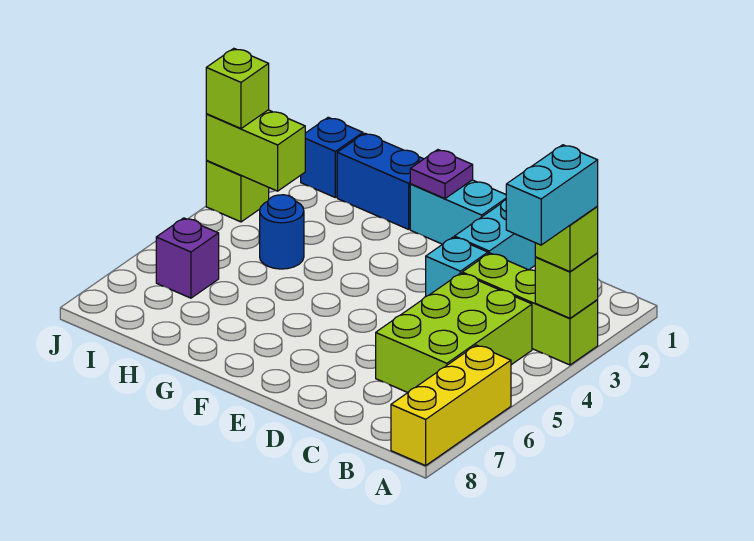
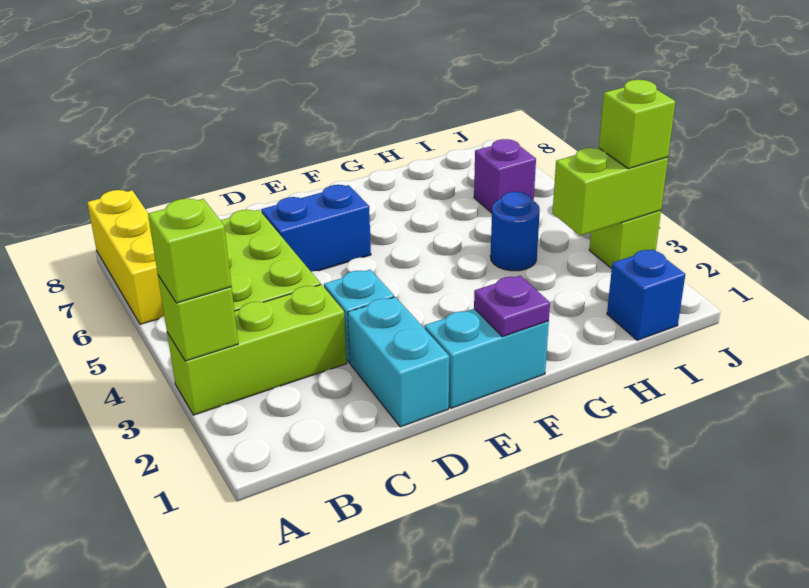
cyan 1x2 brick [506,145,598,245] -> none
blue 1x2 brick [337,133,423,229] -> blue 1x2 brick moved to [261,185,371,272]

